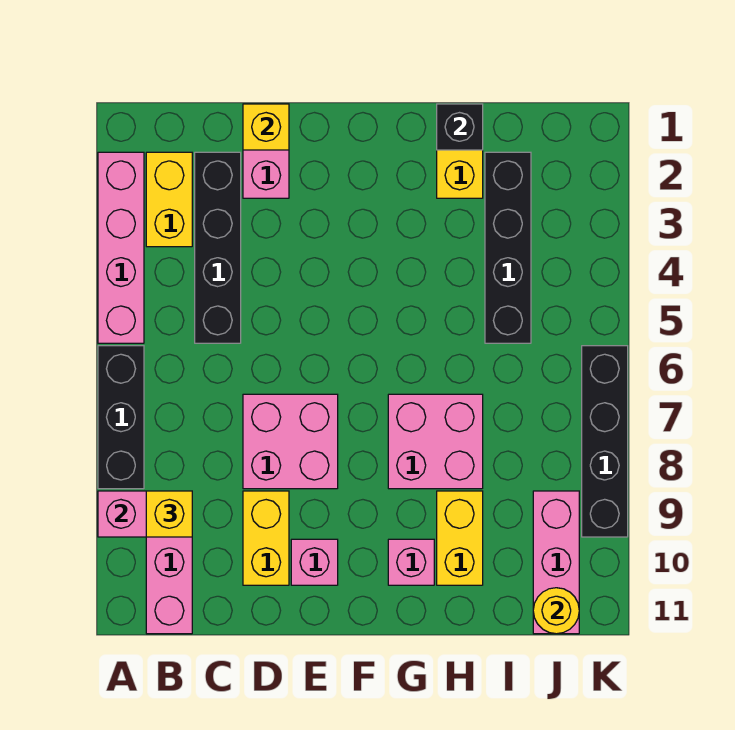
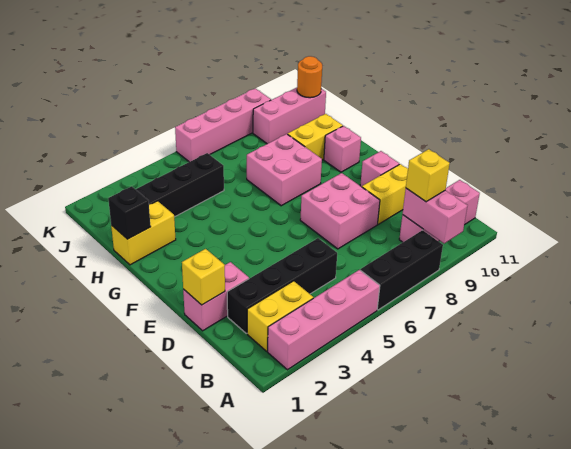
yellow 1x1 round brick [533,588,579,634] -> orange 1x1 round brick [297,56,322,98]
black 1x4 brick [582,346,628,537] -> pink 1x4 brick [175,88,271,162]

